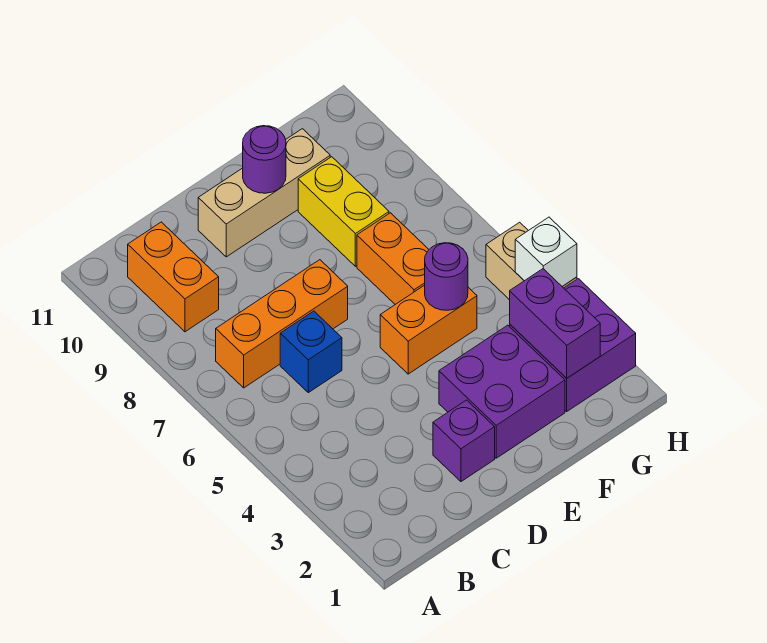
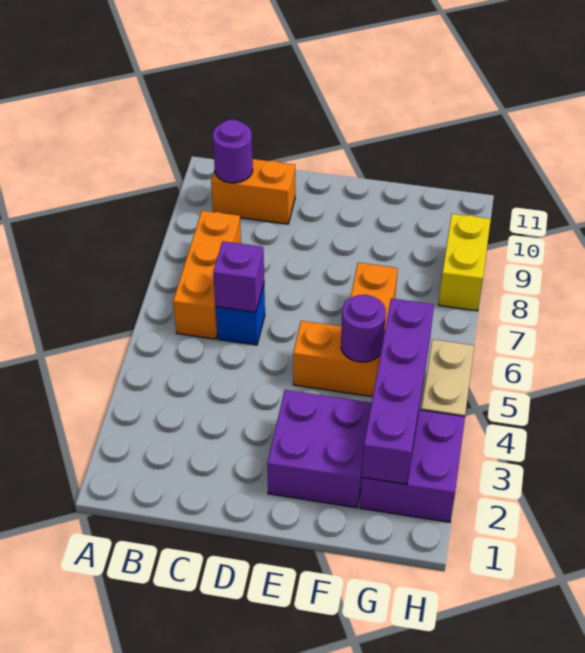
orange 1x3 brick [216,260,348,388] -> orange 1x3 brick turned to [173,211,241,339]
orange 1x2 brick [128,222,219,332] -> orange 1x2 brick turned to [211,159,295,224]
purple 1x1 brick [433,400,495,482] -> purple 1x1 brick moved to [213,241,264,312]
tan 1x3 brick [198,129,330,257] -> none
purple 1x1 round brick [243,126,286,193] -> purple 1x1 round brick moved to [213,120,253,183]
yellow 1x2 brick [298,157,389,266] -> yellow 1x2 brick moved to [438,214,491,311]
purple 1x2 brick [510,269,600,378] -> purple 1x4 brick [362,298,434,484]
white 1x1 brick [515,217,577,286] -> none

